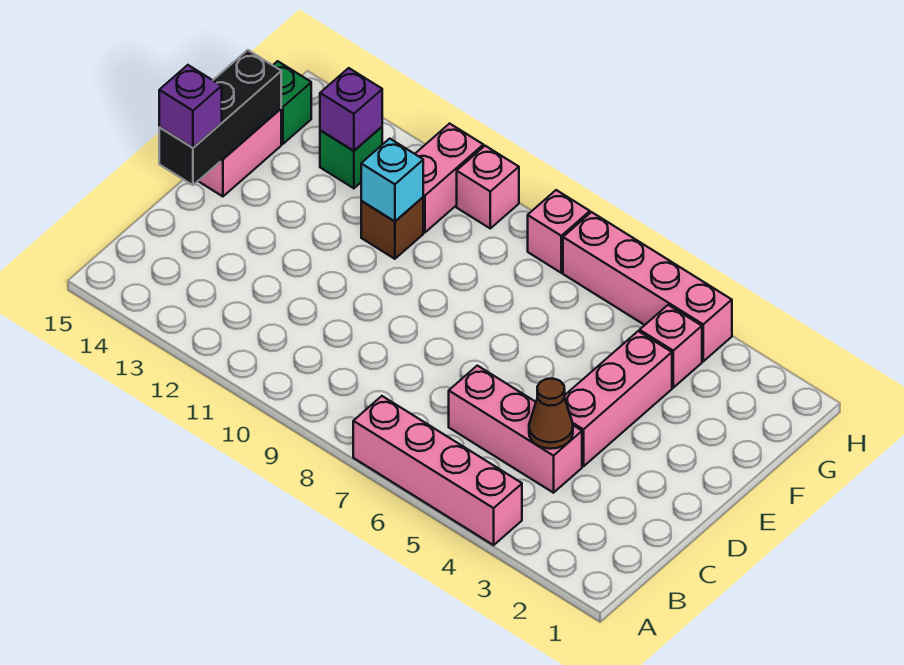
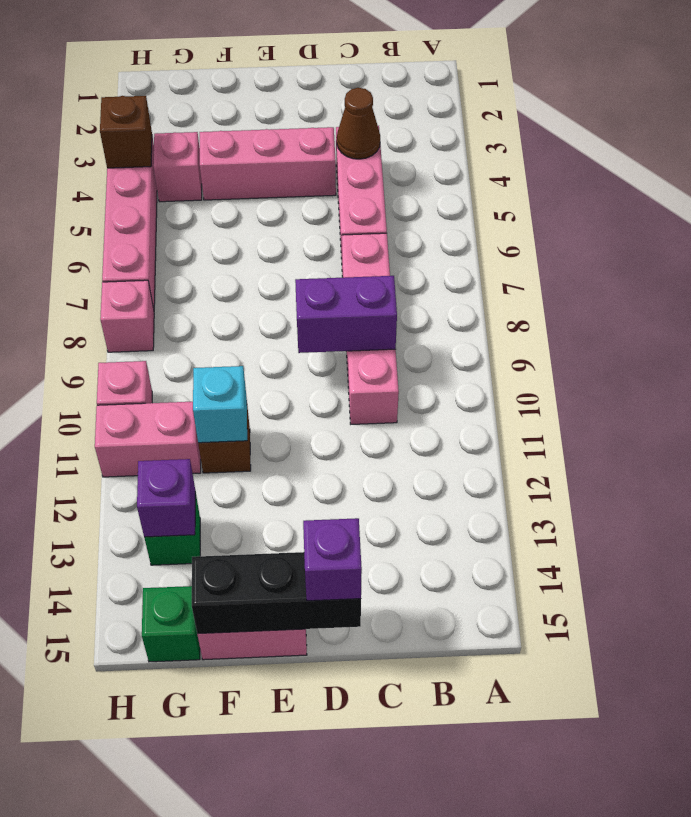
pink 1x4 brick [353,396,522,545] -> pink 1x4 brick moved to [342,233,399,424]
none -> purple 1x2 brick [295,276,397,353]
none -> brown 1x1 brick [100,96,152,168]

